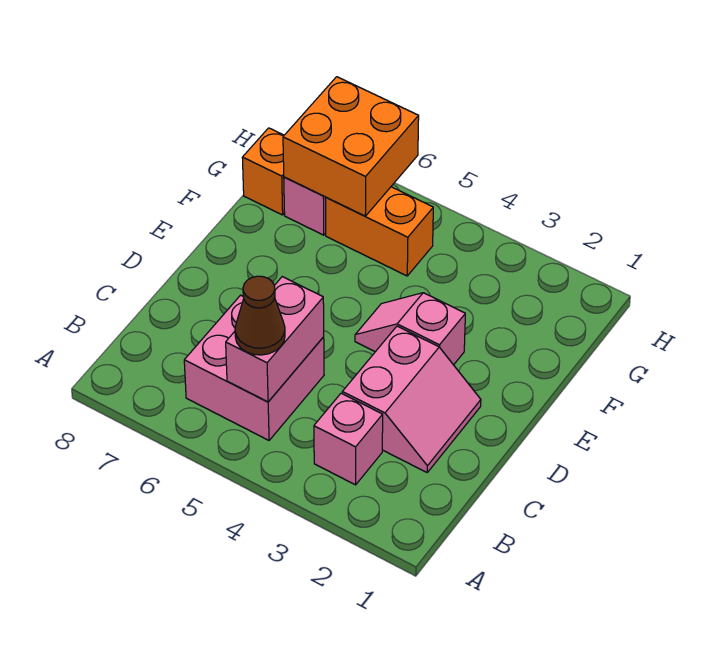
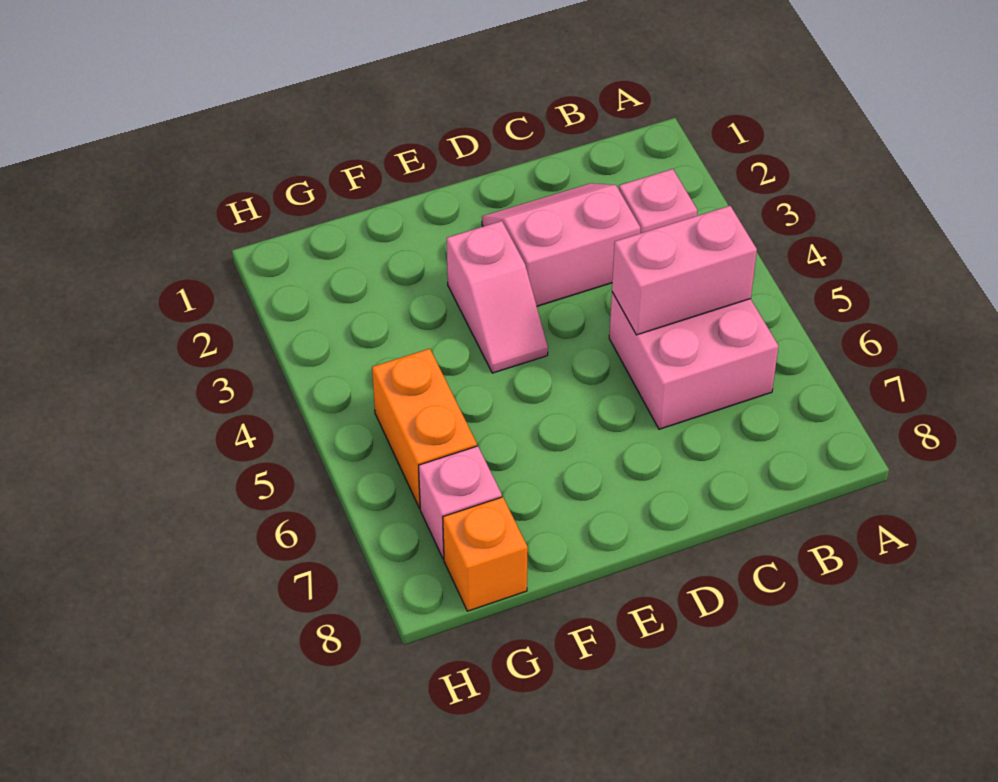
brown 1x1 cone [235,276,285,355] -> none
orange 2x2 brick [283,77,419,216] -> none

